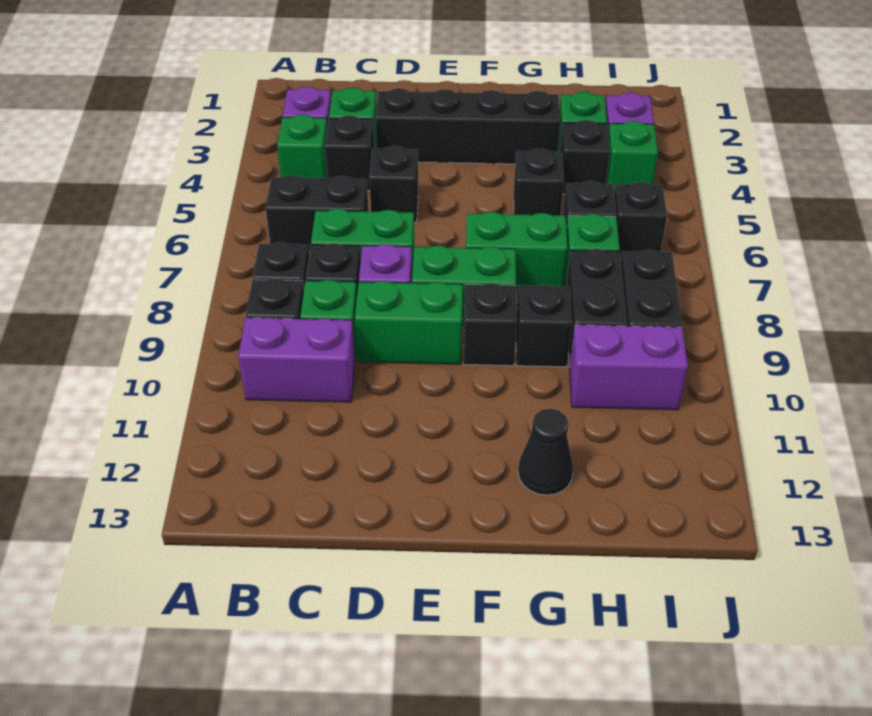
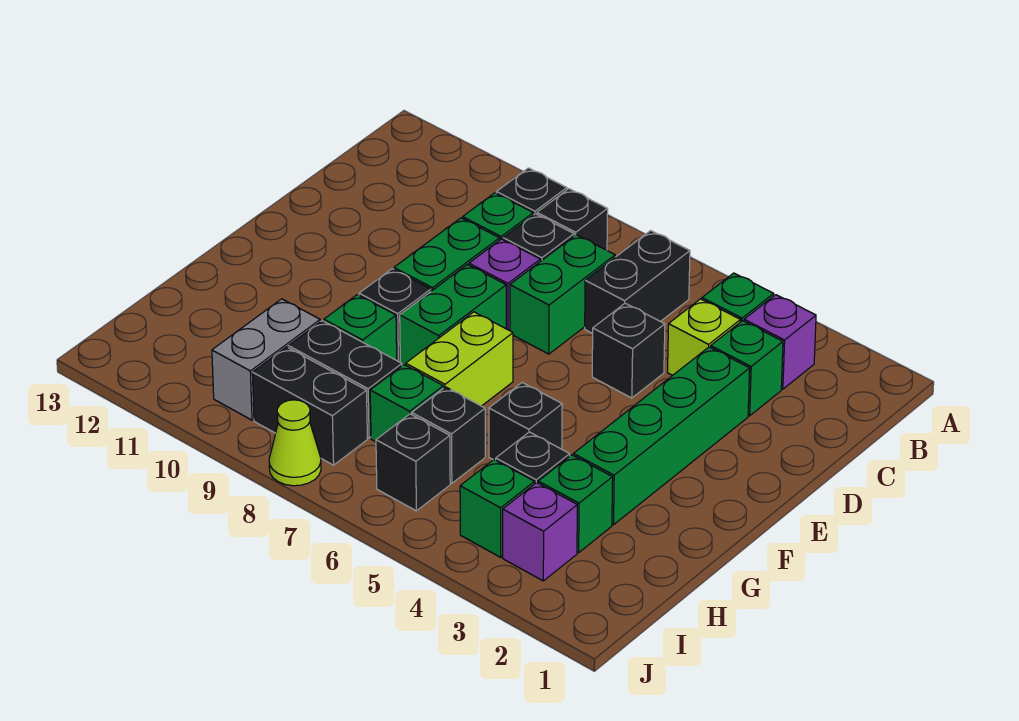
purple 1x2 brick [238,317,355,402] -> none
black 1x1 brick [325,116,374,191] -> lime 1x1 brick [668,299,741,375]
black 1x4 brick [376,88,560,164] -> green 1x4 brick [573,347,750,525]
green 1x2 brick [466,212,567,291] -> lime 1x2 brick [406,312,513,406]
black 1x1 brick [516,284,572,367] -> green 1x1 brick [324,295,397,360]
black 1x1 cone [518,409,573,495] -> none
purple 1x2 brick [570,325,688,410] -> grey 1x2 brick [212,299,320,420]
none -> lime 1x1 cone [269,400,321,486]

